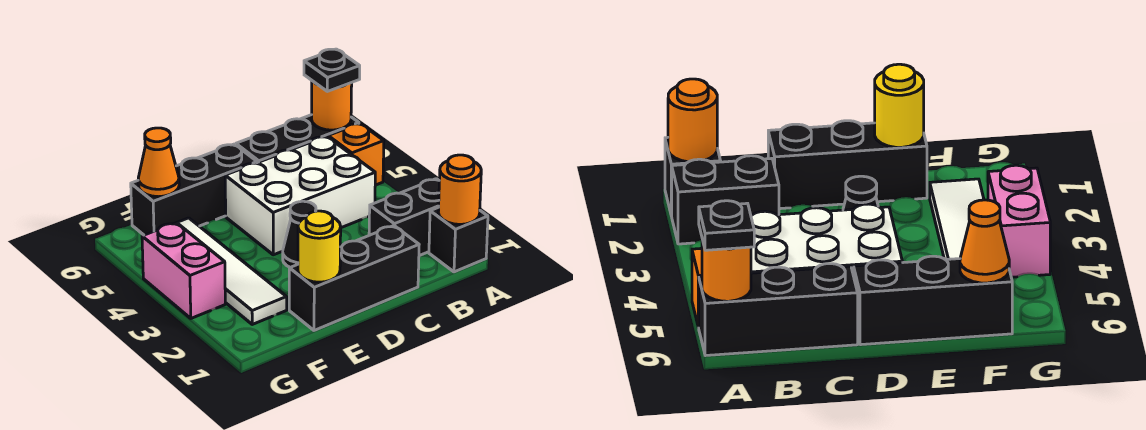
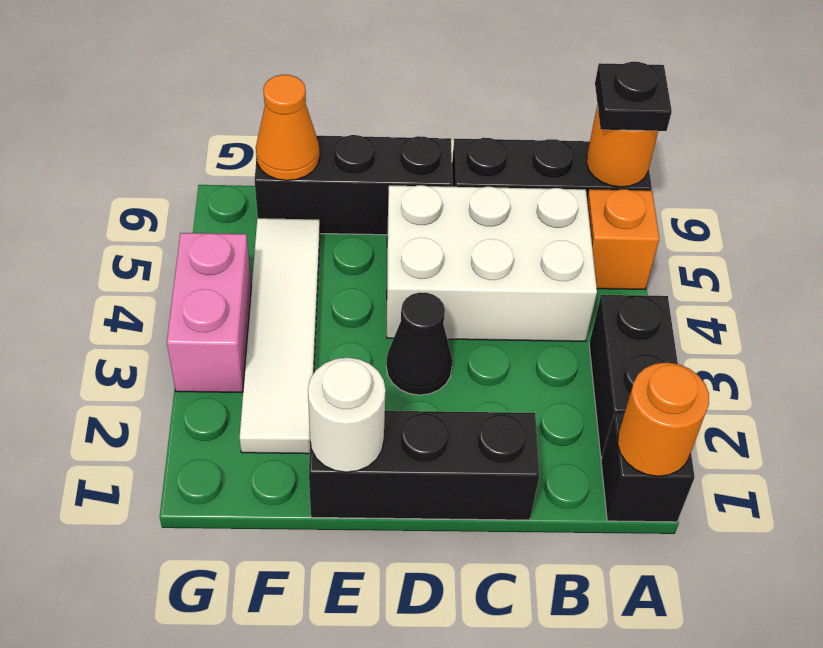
black 1x2 brick [369,179,439,256] -> black 1x2 brick turned to [589,295,678,457]
yellow 1x1 round brick [298,211,341,282] -> white 1x1 round brick [308,358,386,472]

